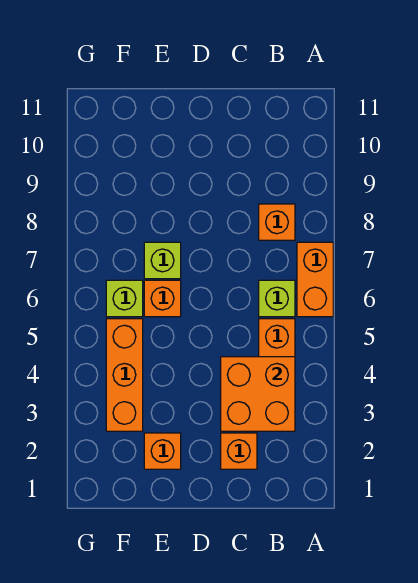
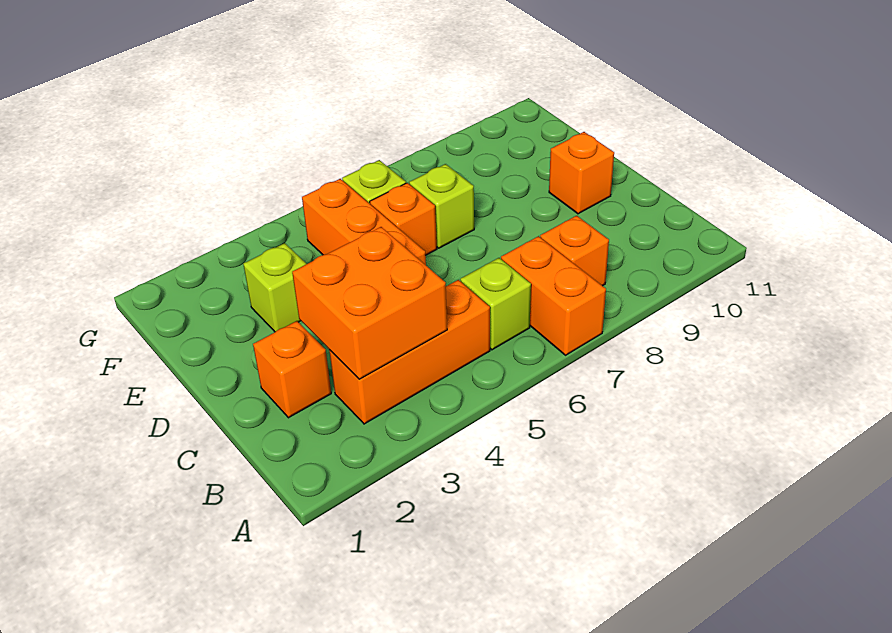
orange 1x2 brick [297,242,333,317] -> orange 1x2 brick turned to [501,236,606,355]
orange 1x1 brick [144,433,181,469] -> orange 1x1 brick moved to [549,132,614,214]
none -> lime 1x1 brick [243,243,306,332]
orange 1x3 brick [106,319,143,431] -> orange 1x3 brick turned to [302,179,426,265]

